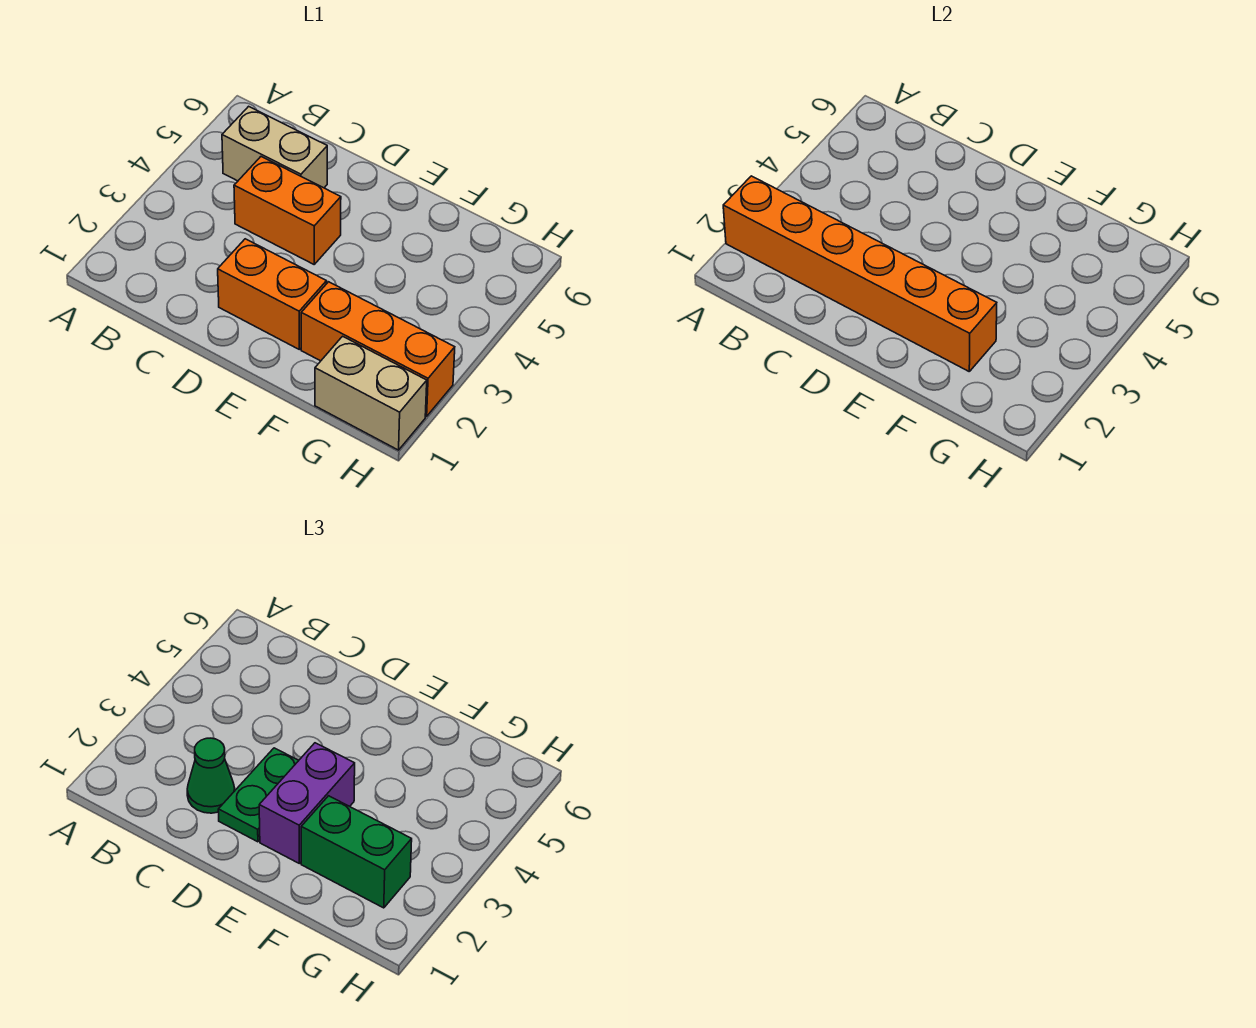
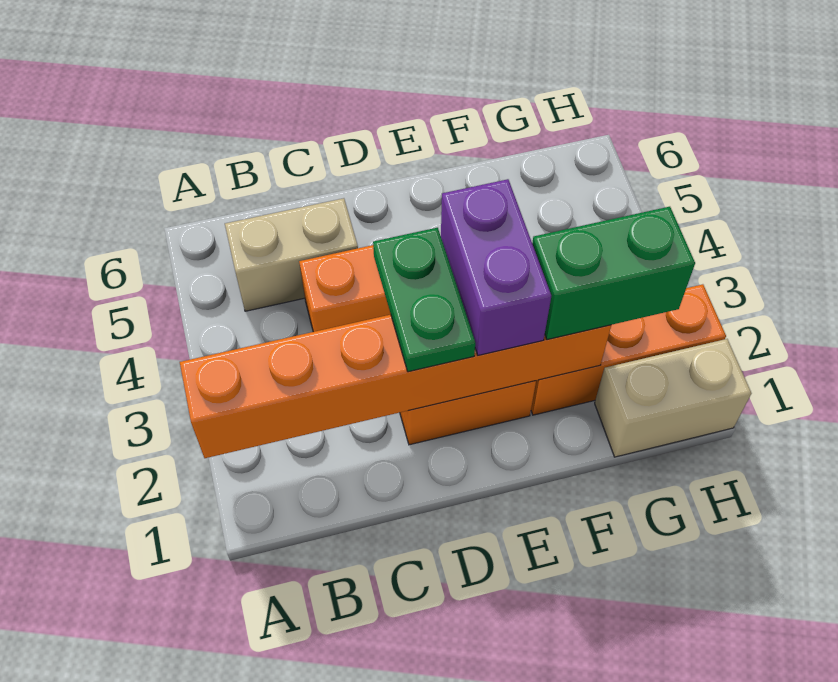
green 1x1 cone [187,738,235,813] -> none

